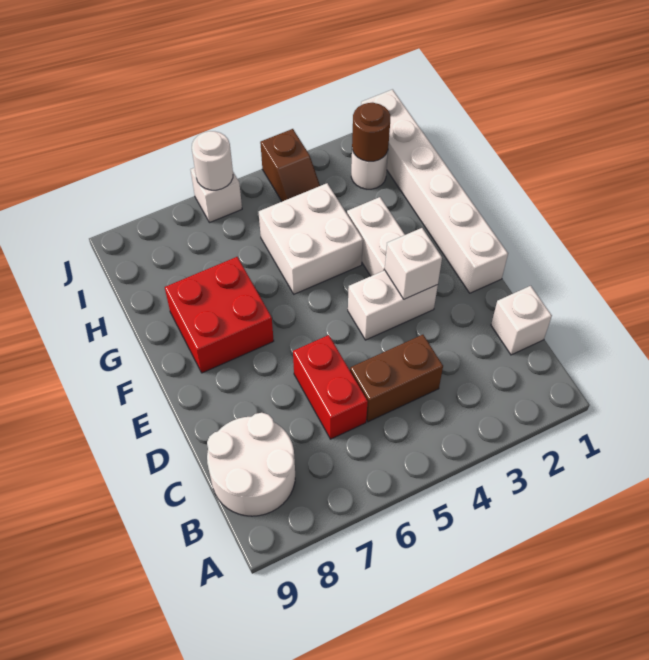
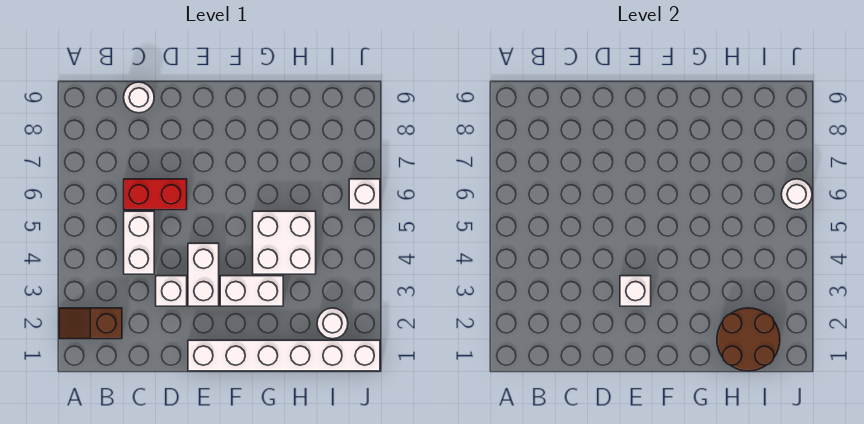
white 2x2 round brick [207,413,295,516] -> white 1x1 round brick [124,82,154,113]
white 1x1 brick [491,286,552,355] -> white 1x1 brick moved to [156,276,187,306]
brown 1x2 brick [350,335,443,422] -> white 1x2 brick [124,211,154,274]
red 2x2 brick [165,257,274,373] -> none
brown 1x1 round brick [352,103,390,161] -> brown 2x2 round brick [717,308,780,371]
brown 1x2 slope [260,129,320,201] -> brown 1x2 slope moved to [59,308,122,339]

